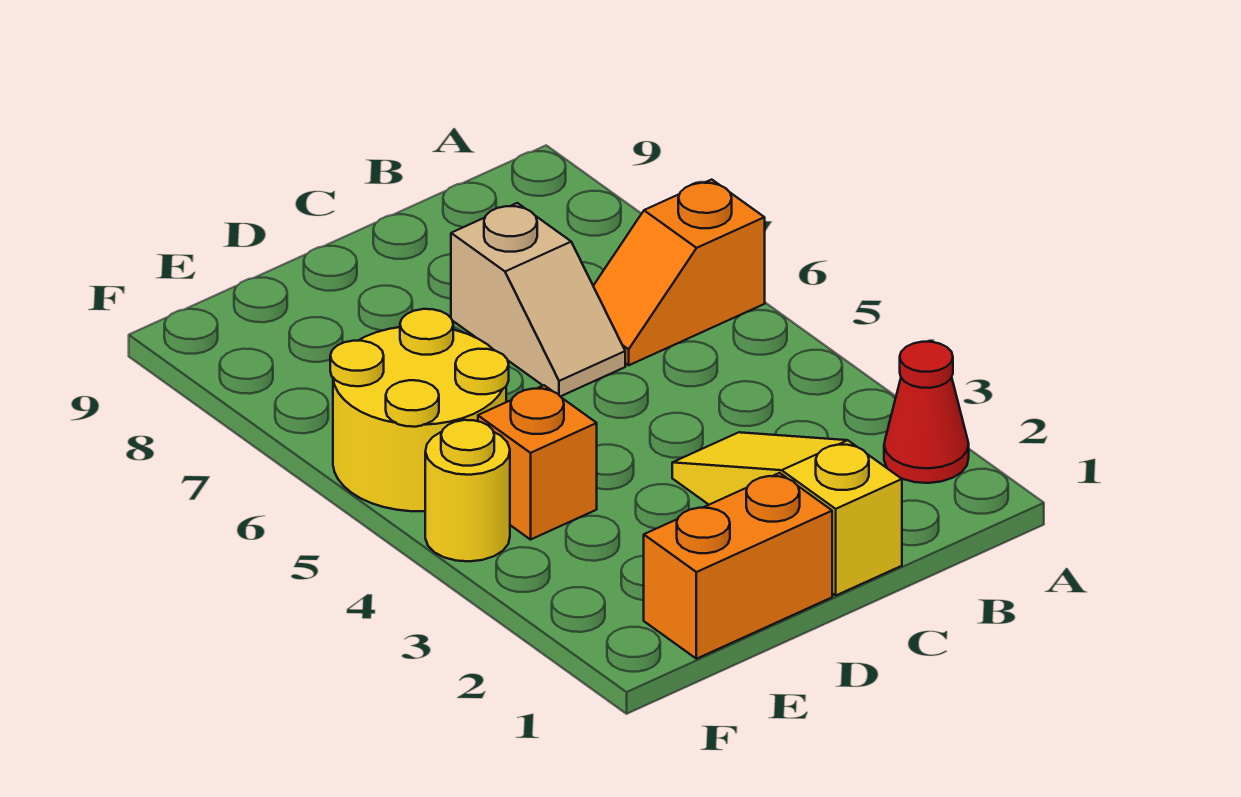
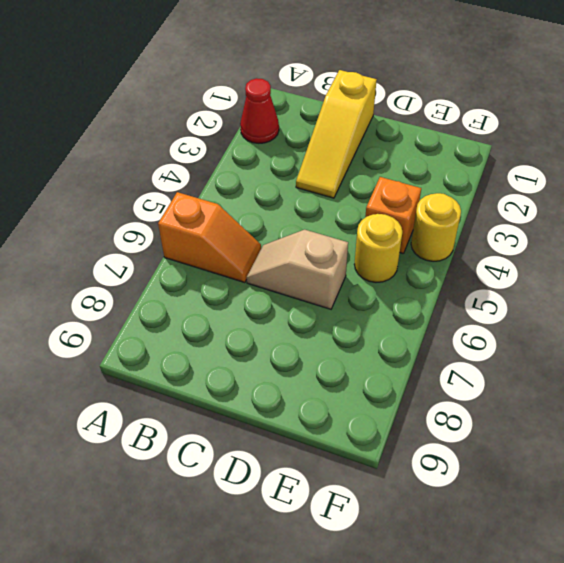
tan 1x2 slope [451,203,625,396] -> tan 1x2 slope turned to [247,230,348,309]
orange 1x2 brick [644,473,832,659] -> none
yellow 2x2 round brick [330,309,509,511] -> yellow 1x1 round brick [354,214,402,282]

